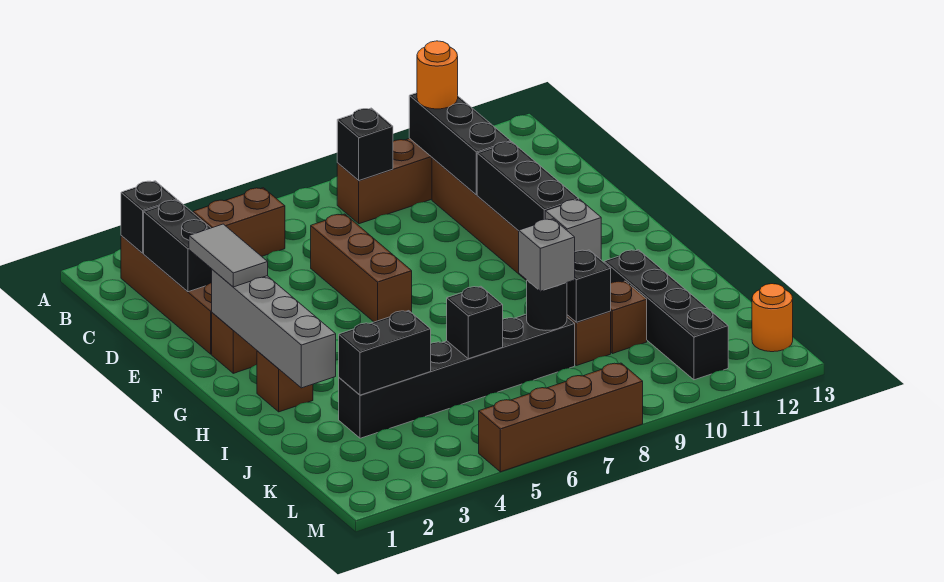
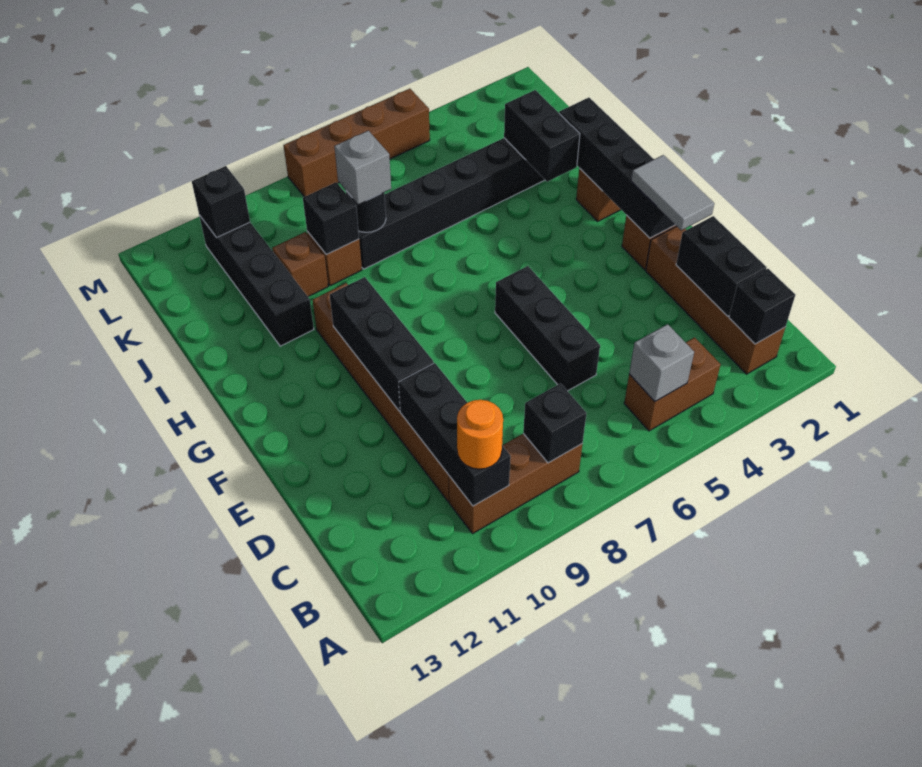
brown 1x3 brick [311,214,412,322] -> black 1x3 brick [495,266,600,391]
grey 1x4 brick [212,269,336,388] -> black 1x4 brick [559,98,675,238]
grey 1x1 brick [545,199,601,260] -> grey 1x1 brick moved to [629,324,694,401]
black 1x2 brick [339,311,431,395] -> black 1x2 brick turned to [504,90,580,182]
black 1x1 brick [447,286,503,359] -> black 1x1 brick moved to [192,166,250,238]
orange 1x1 round brick [752,284,793,352] -> none

